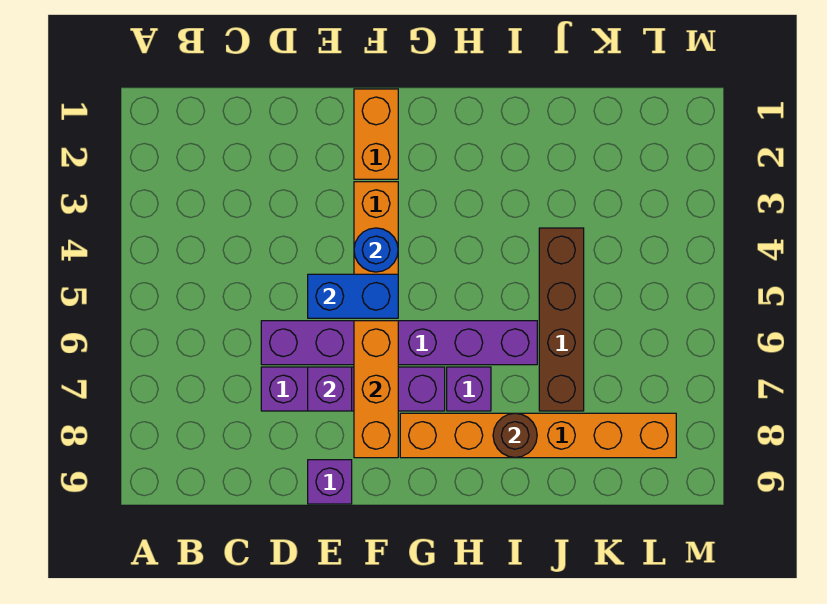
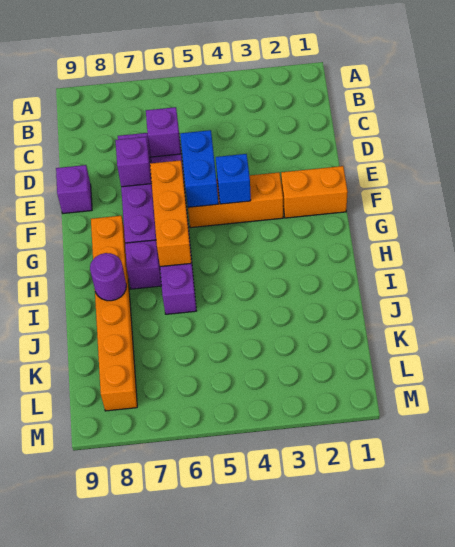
none -> purple 1x1 brick [146,107,181,157]
blue 1x1 round brick [354,228,398,272] -> blue 1x1 brick [216,154,251,204]
orange 1x3 brick [354,321,398,458] -> orange 1x3 brick turned to [150,160,191,267]
brown 1x1 round brick [493,413,537,458] -> purple 1x1 round brick [90,253,126,301]
brown 1x4 brick [539,228,584,411] -> none

